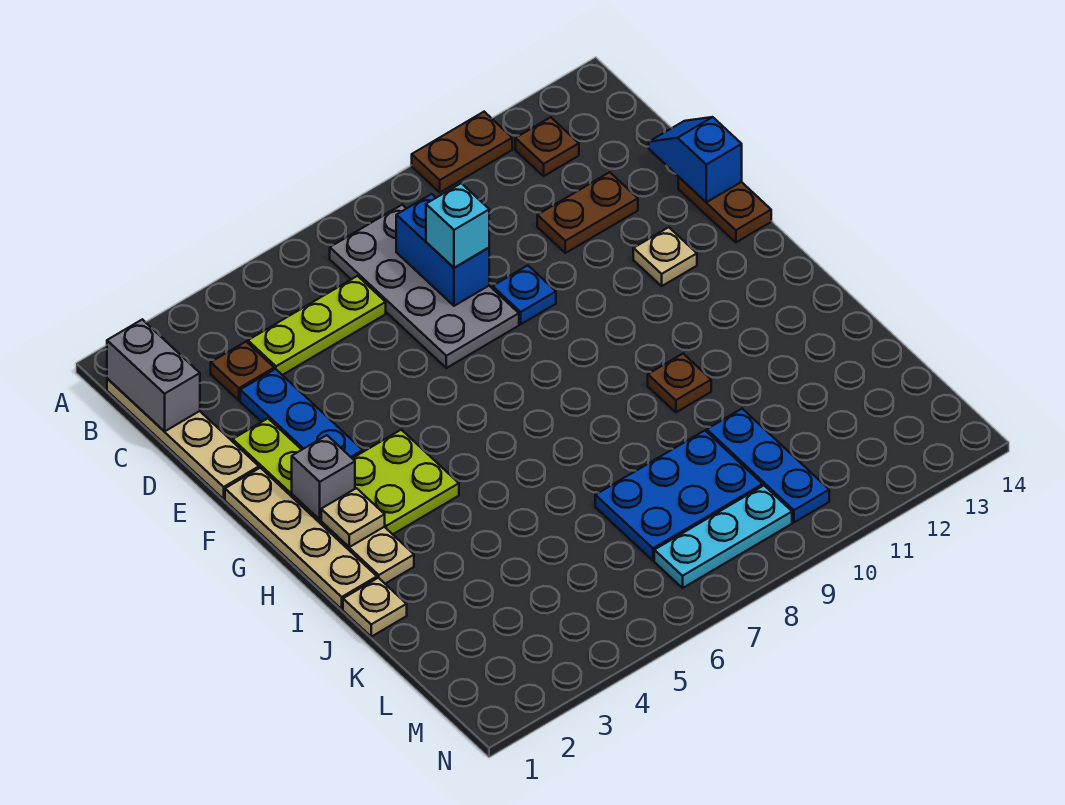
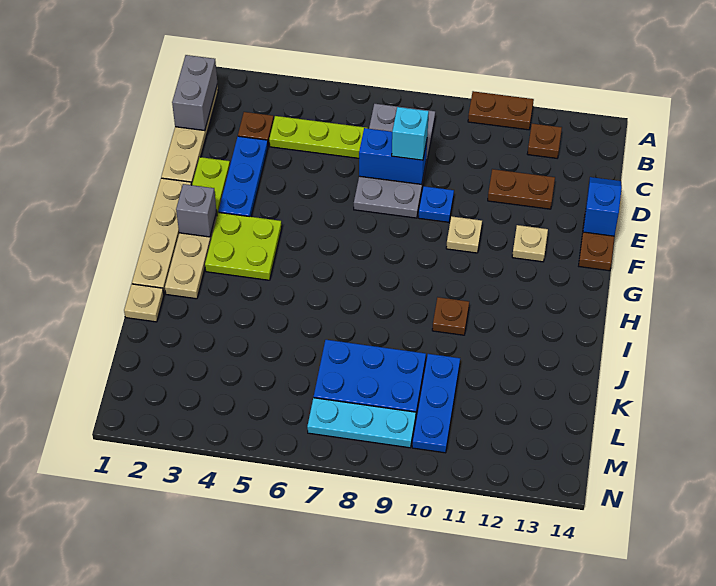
blue 1x2 brick [396,194,489,306] -> blue 1x2 brick turned to [359,128,427,184]
tan 1x1 plate [321,488,385,547] -> tan 1x1 plate moved to [446,216,482,253]

